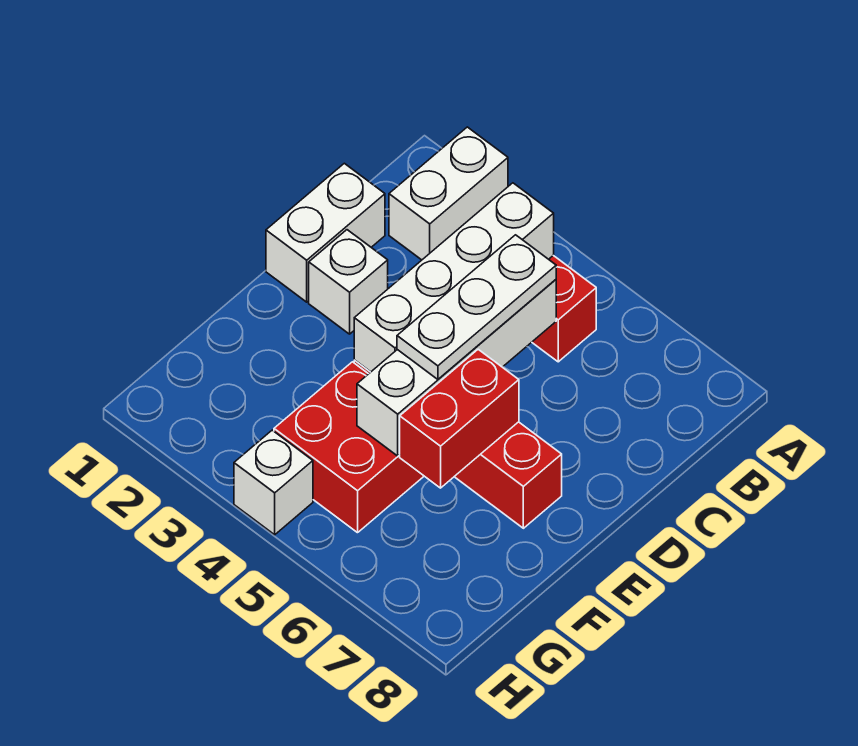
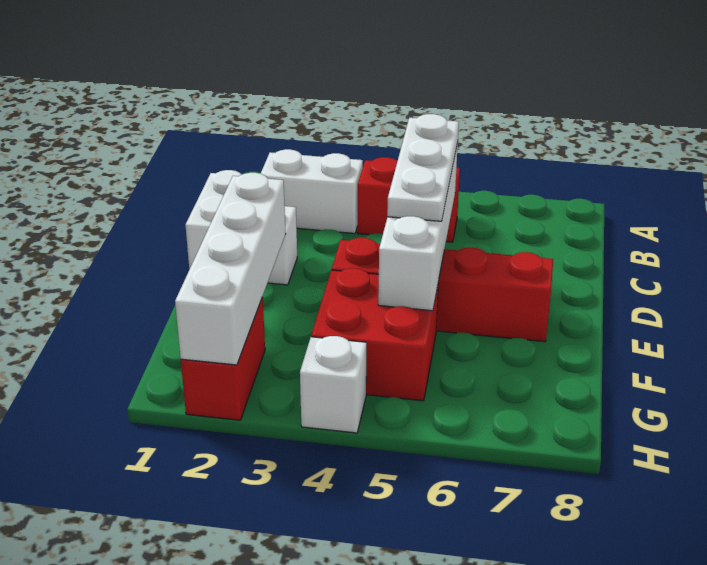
white 1x2 brick [389,127,508,260] -> white 1x2 brick turned to [261,149,363,233]
white 1x4 brick [354,183,554,372] -> white 1x4 brick moved to [175,173,285,365]
red 1x2 brick [400,349,519,488] -> red 1x2 brick moved to [181,297,265,420]

